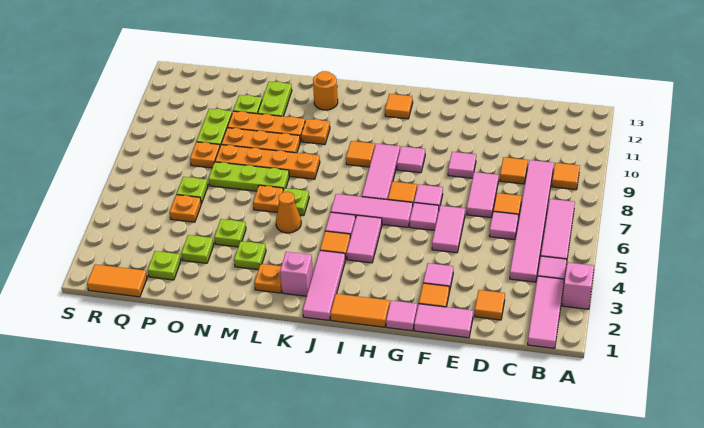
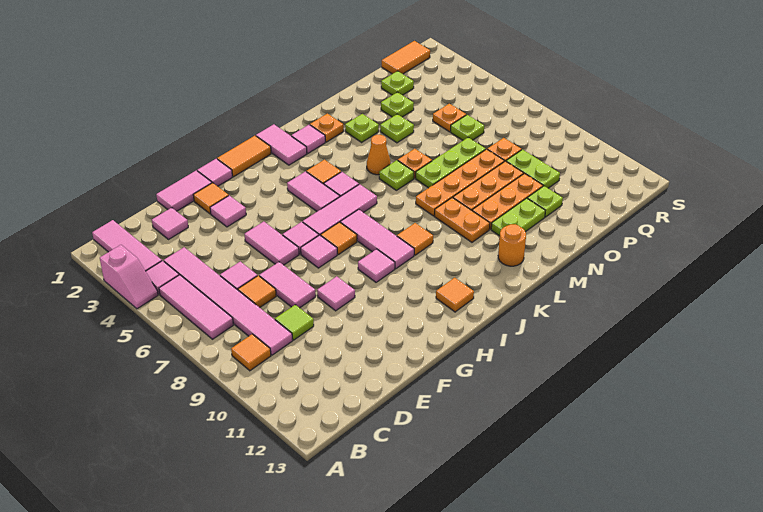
orange 1x1 tile [475,290,505,320] -> pink 1x1 tile [152,208,188,240]
orange 1x1 tile [500,157,528,184] -> lime 1x1 tile [275,305,314,340]
pink 1x3 tile [303,251,345,320] -> pink 1x2 tile [256,124,307,165]
pink 1x1 brick [280,252,313,296] -> pink 1x1 tile [291,125,325,153]
orange 1x1 plate [301,119,330,144] -> orange 1x2 plate [434,198,490,242]
lime 1x2 plate [258,81,292,116] -> lime 1x2 plate turned to [491,198,545,236]

